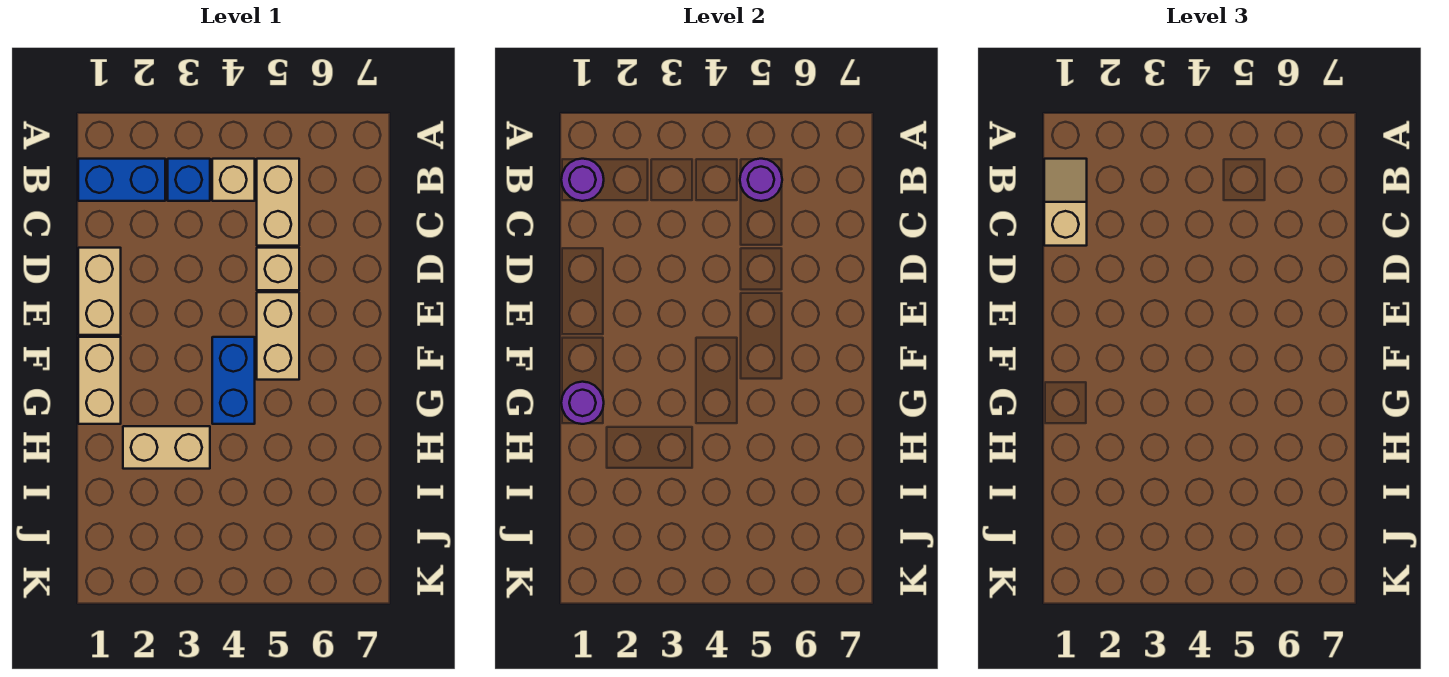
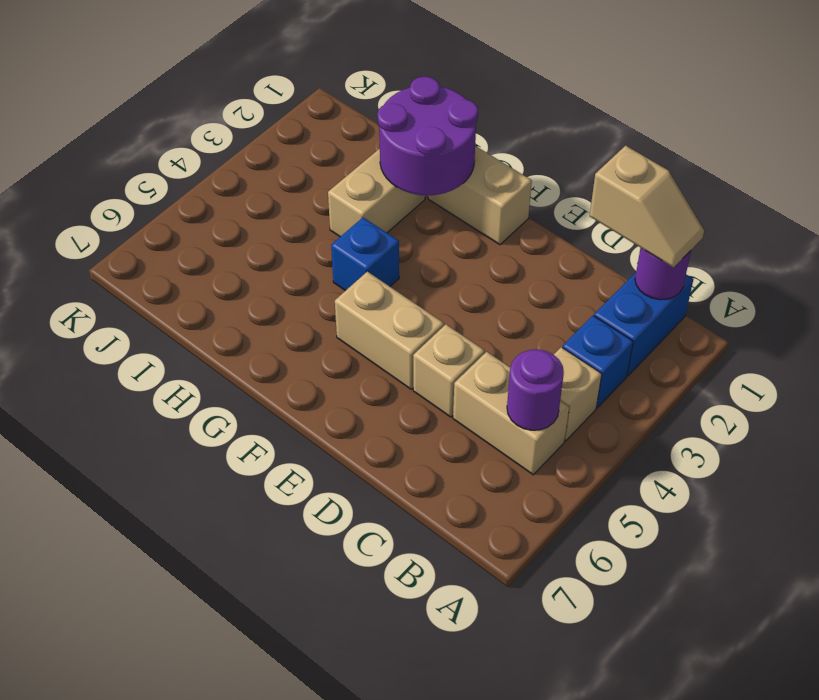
tan 1x2 brick [78,248,121,335] -> none
blue 1x2 brick [212,337,255,424] -> blue 1x1 brick [331,218,399,291]
purple 1x1 round brick [561,382,604,424] -> purple 2x2 round brick [377,77,478,195]

